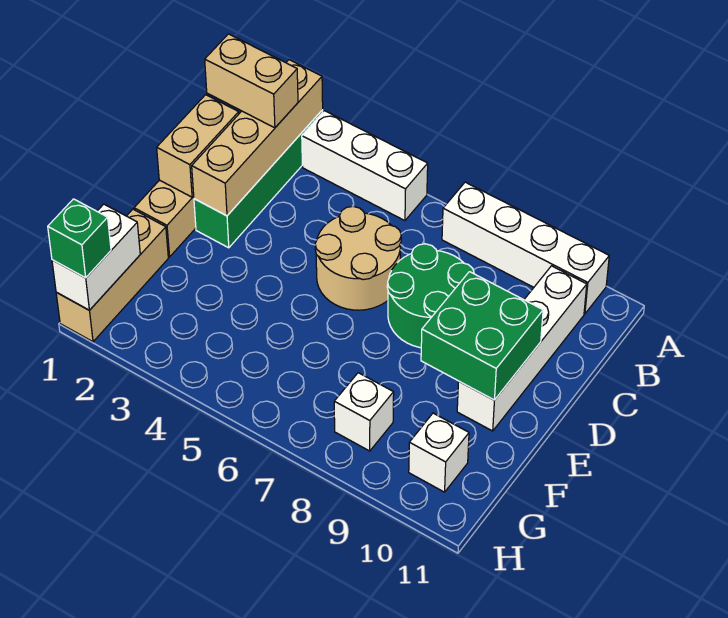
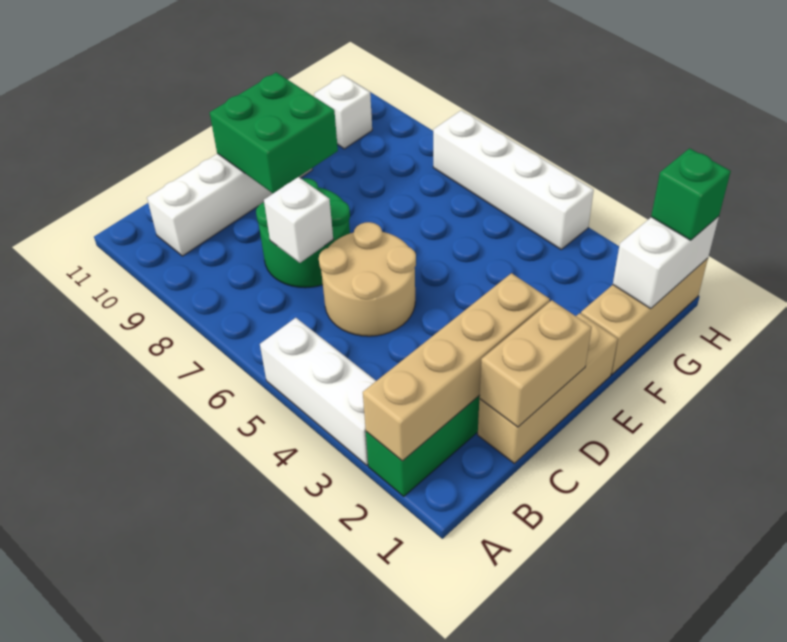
white 1x4 brick [442,182,609,314] -> white 1x4 brick moved to [433,110,594,249]
tan 1x2 brick [205,34,298,128] -> none
white 1x1 brick [334,373,394,451] -> white 1x1 brick moved to [264,177,333,263]

